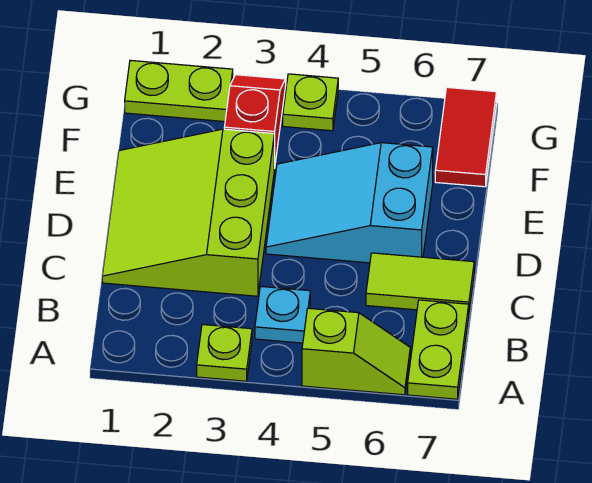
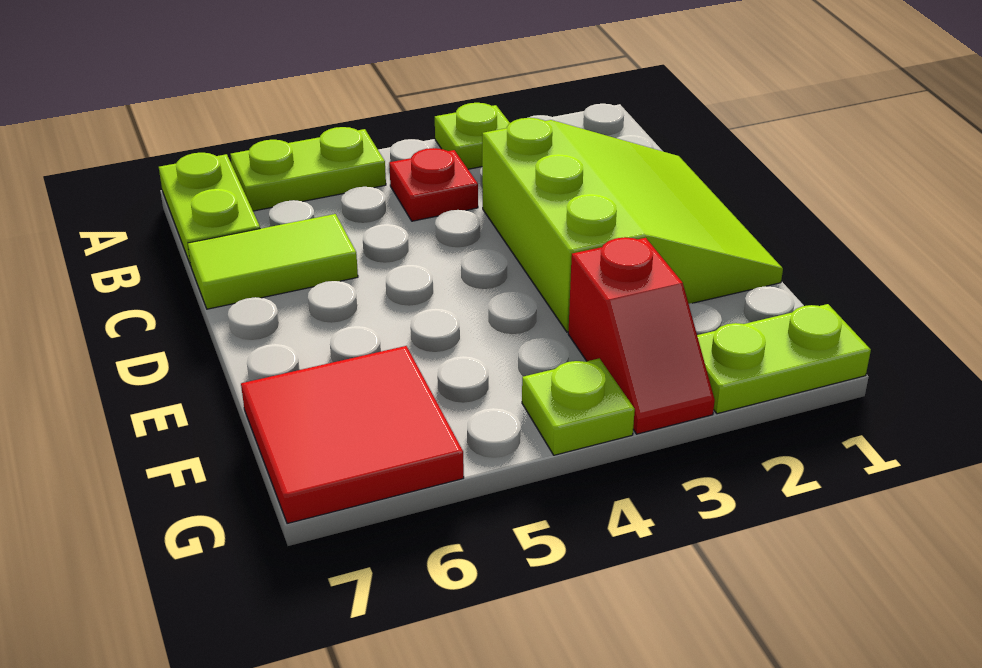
lime 1x2 slope [302,308,410,395] -> lime 1x2 plate [230,127,386,211]
cyan 1x1 plate [255,287,310,343] -> red 1x1 plate [389,148,478,221]
cyan 2x3 slope [266,143,433,263] -> none
red 1x2 tile [435,87,497,187] -> red 2x2 tile [241,346,464,524]

